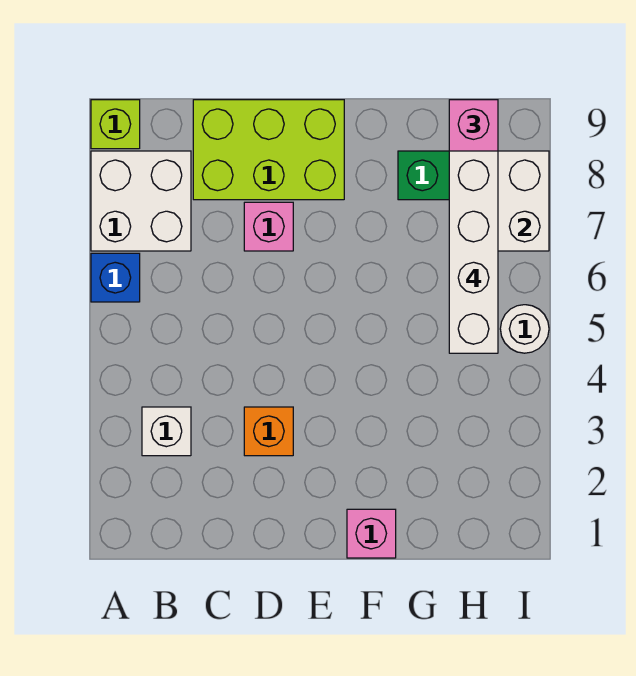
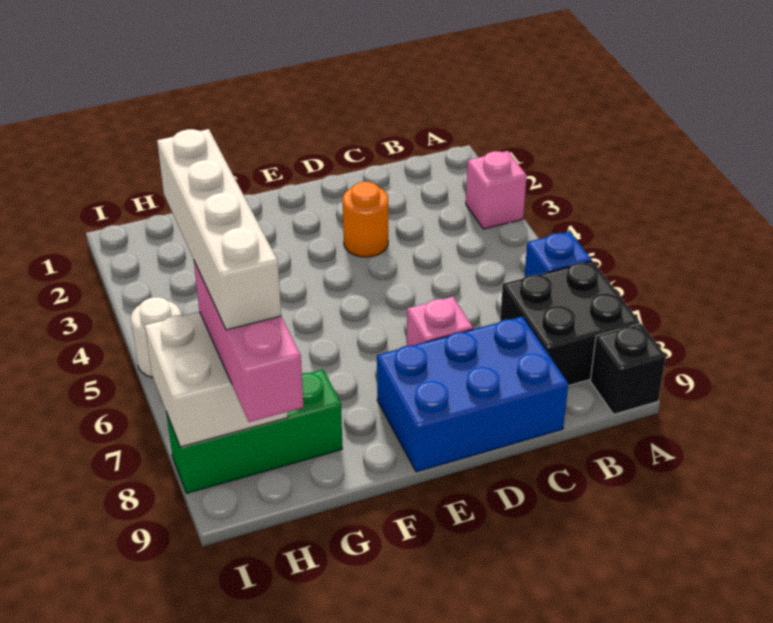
white 2x2 brick [91,151,191,251] -> black 2x2 brick [500,261,640,386]
lime 1x1 brick [91,100,140,149] -> black 1x1 brick [590,324,666,414]
white 1x1 brick [142,407,191,456] -> none
lime 2x3 brick [193,100,344,200] -> blue 2x3 brick [377,316,568,472]
orange 1x1 brick [244,407,293,456] -> orange 1x1 round brick [343,182,388,257]
pink 1x1 brick [347,509,396,558] -> pink 1x1 brick moved to [466,151,527,229]

